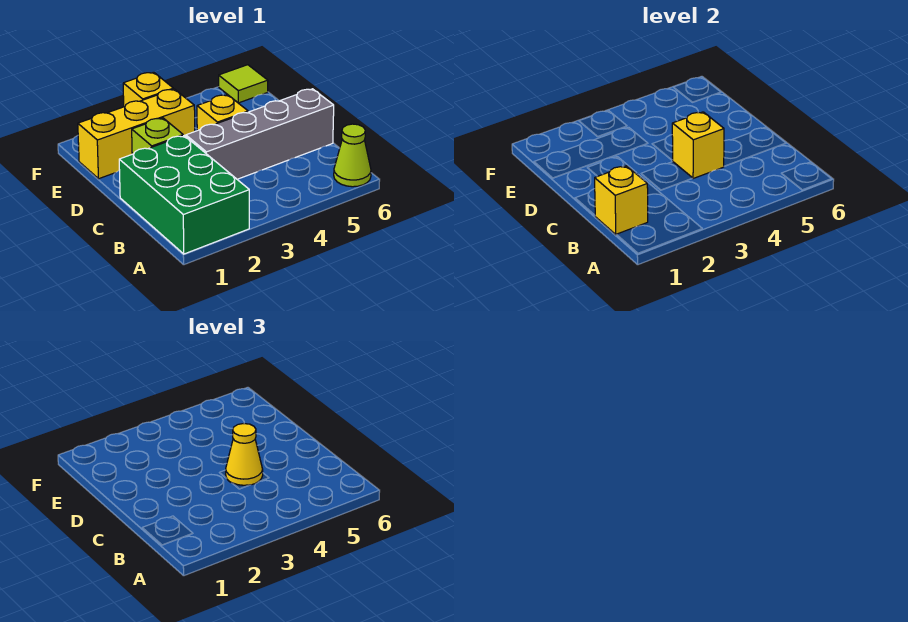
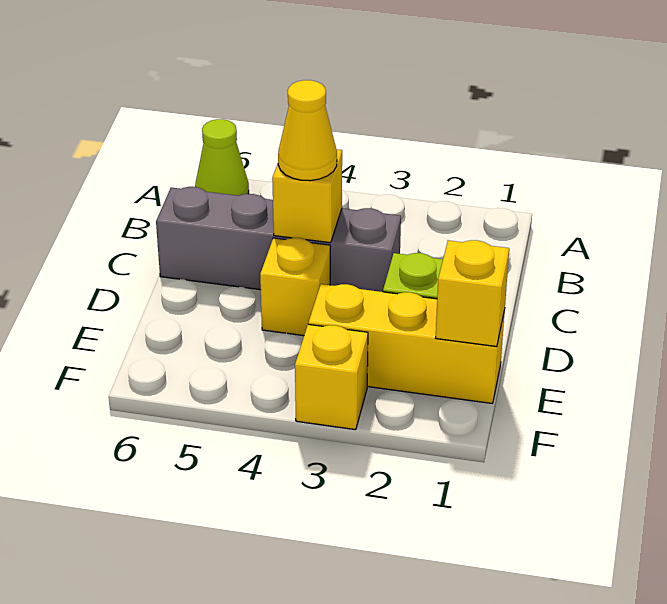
green 2x3 brick [119,136,249,254] -> none
yellow 1x1 brick [595,166,648,235] -> yellow 1x1 brick moved to [436,240,509,347]
lime 1x1 tile [219,65,268,103] -> none

